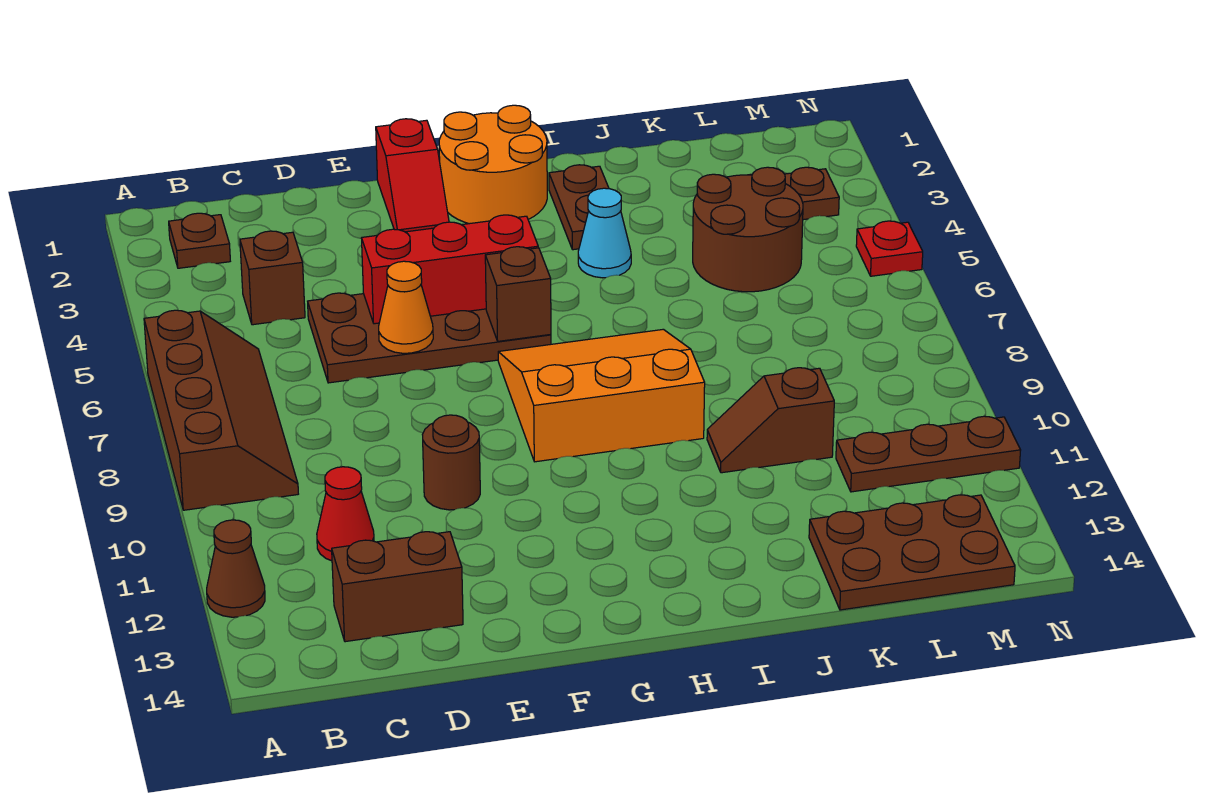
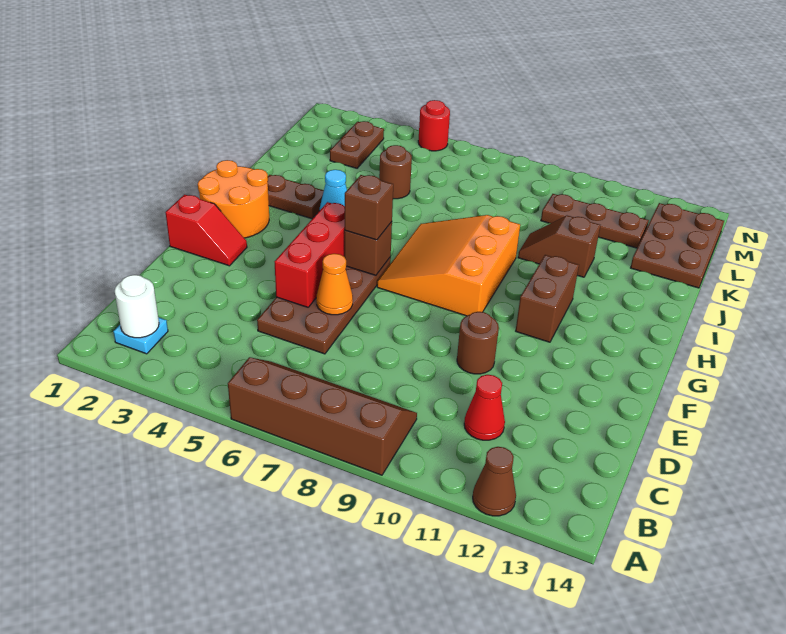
brown 1x1 plate [169,213,230,268] -> cyan 1x1 plate [113,317,168,354]
none -> white 1x1 round brick [115,275,159,338]
brown 1x1 brick [240,231,305,325] -> brown 1x1 brick moved to [345,175,393,240]
brown 1x2 brick [332,532,463,642] -> brown 1x2 brick moved to [516,255,579,342]
brown 1x2 slope [707,368,834,473] -> brown 1x2 slope turned to [518,216,600,277]
brown 2x2 round brick [693,167,803,292] -> brown 1x1 round brick [379,145,412,199]
brown 1x3 plate [836,416,1021,492] -> brown 1x3 plate turned to [541,194,649,248]
red 1x1 plate [856,221,923,276] -> red 1x1 round brick [418,100,450,151]

